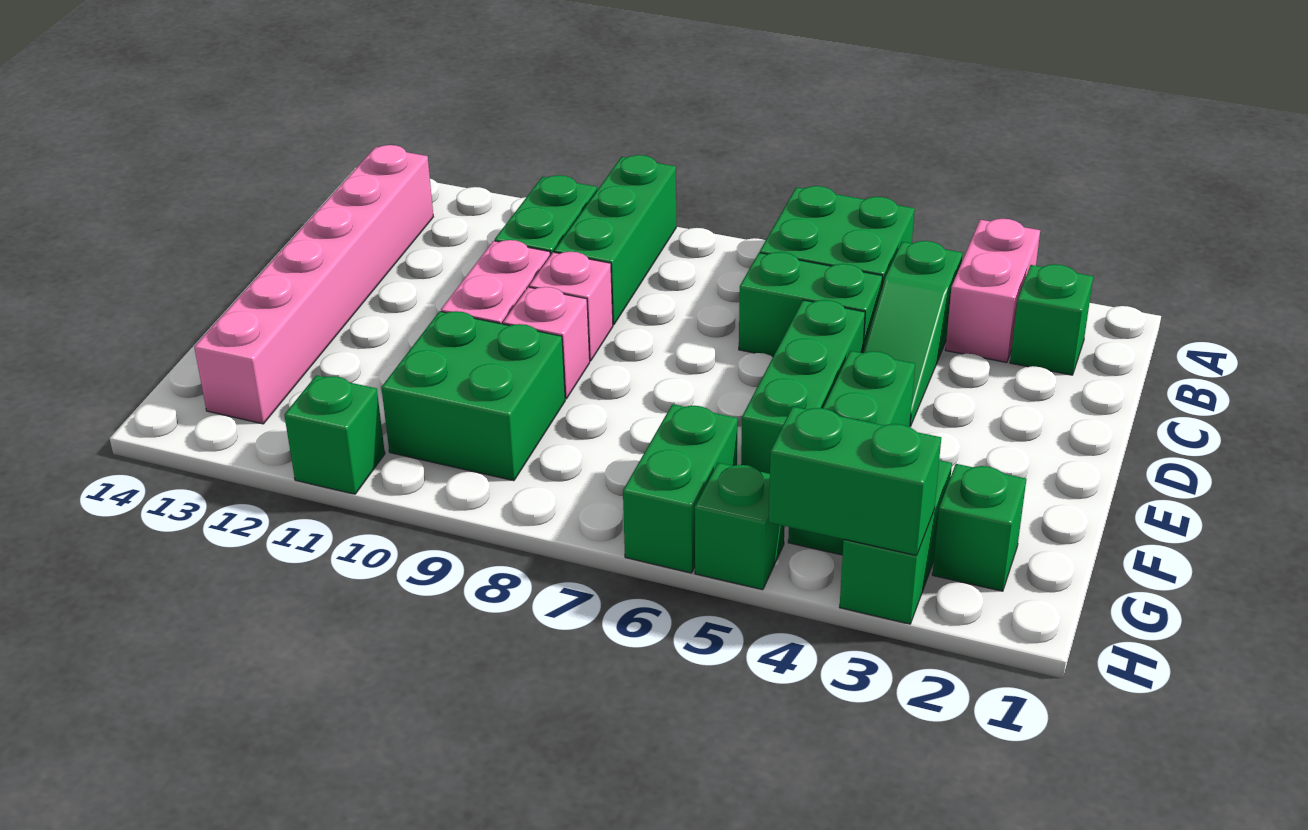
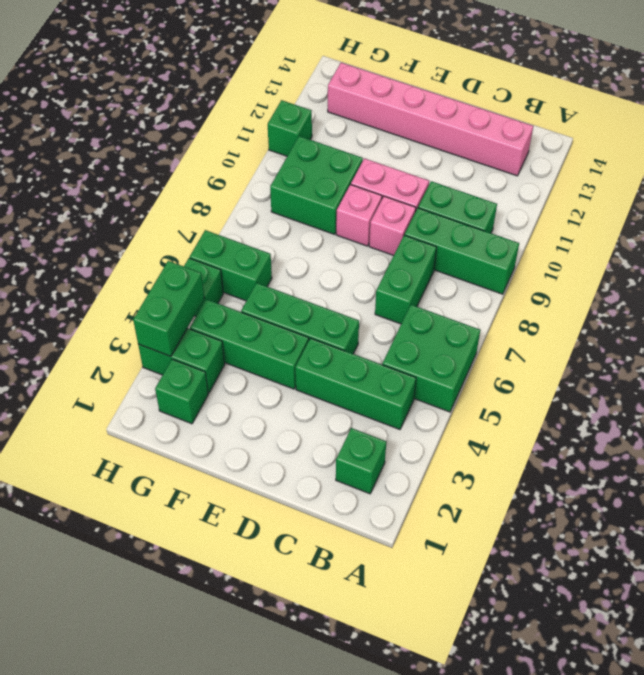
pink 1x2 brick [945,219,1040,362] -> none
green 1x3 slope [863,241,963,426] -> green 1x3 brick [295,338,416,429]
green 1x2 brick [739,252,882,357] -> green 1x2 brick moved to [375,235,437,324]

